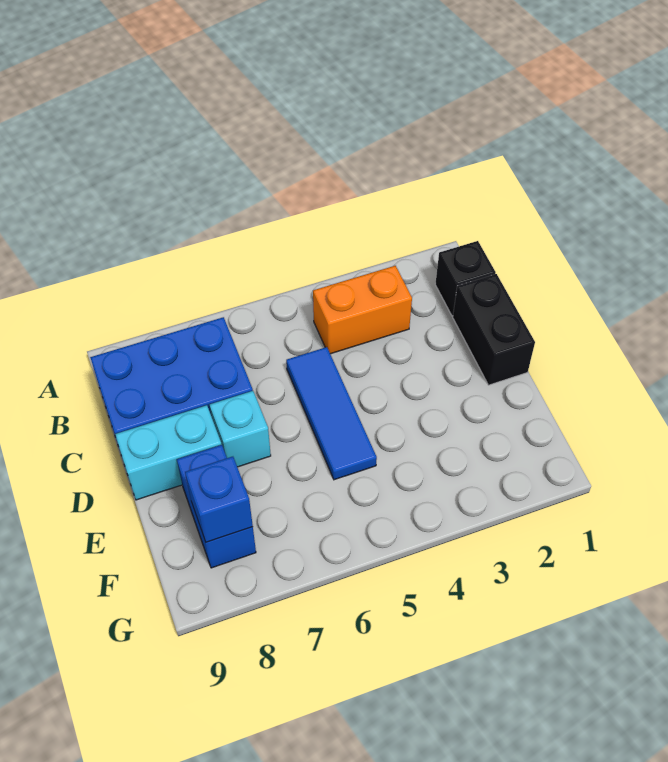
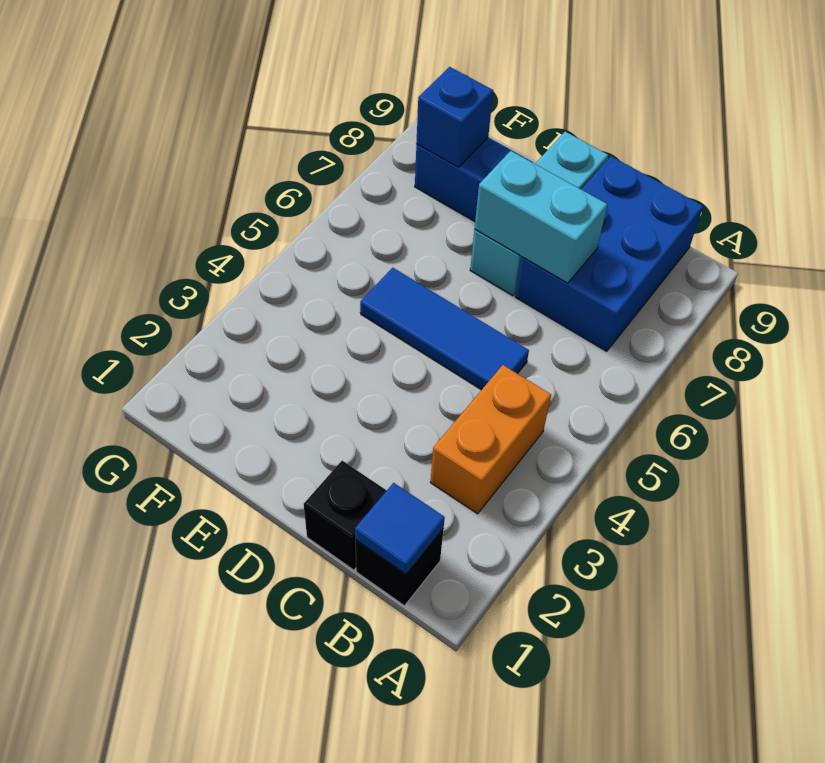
none -> blue 1x1 tile [355,483,445,574]
black 1x2 brick [453,274,535,385] -> black 1x1 brick [304,461,387,570]
none -> cyan 1x2 brick [474,151,607,283]

